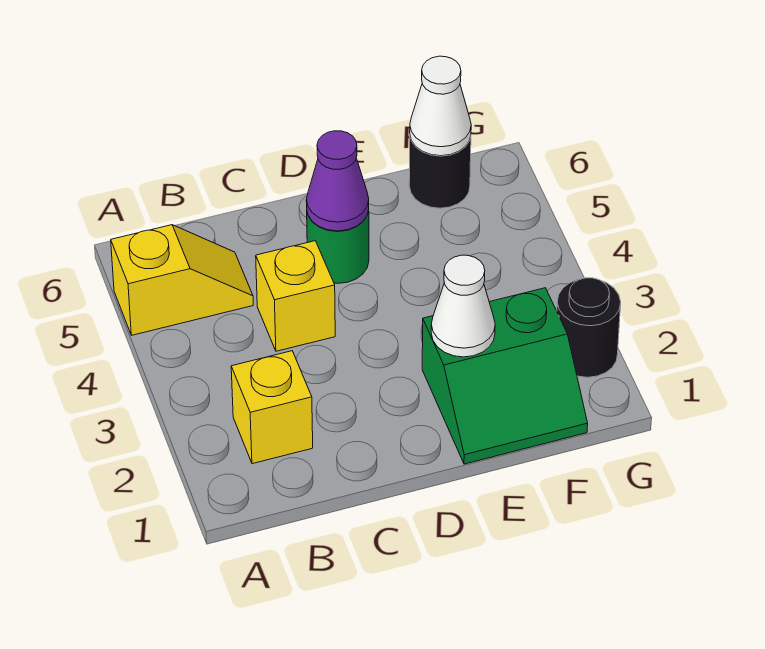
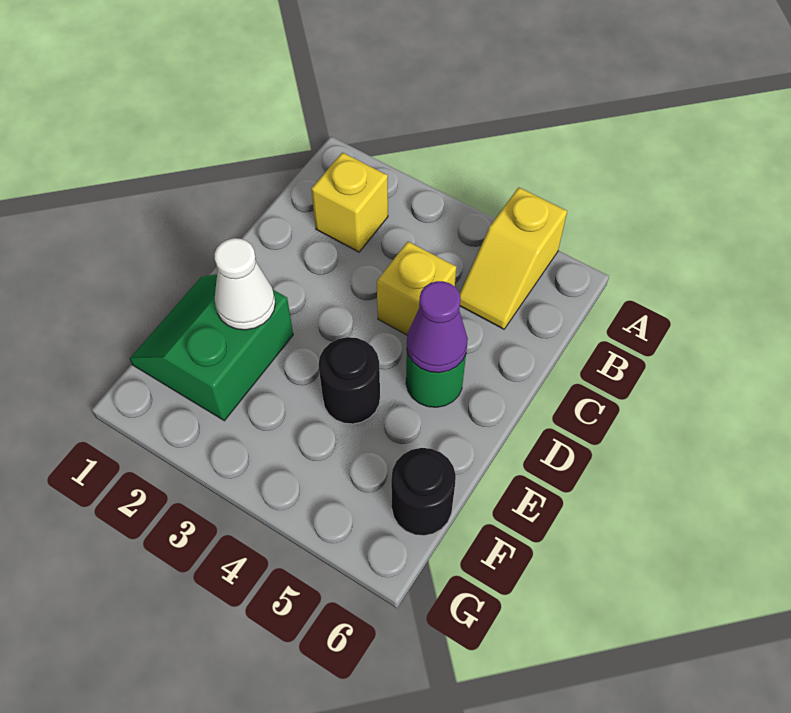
white 1x1 cone [410,56,471,156] -> none
black 1x1 round brick [557,278,621,377] -> black 1x1 round brick moved to [318,337,380,424]

